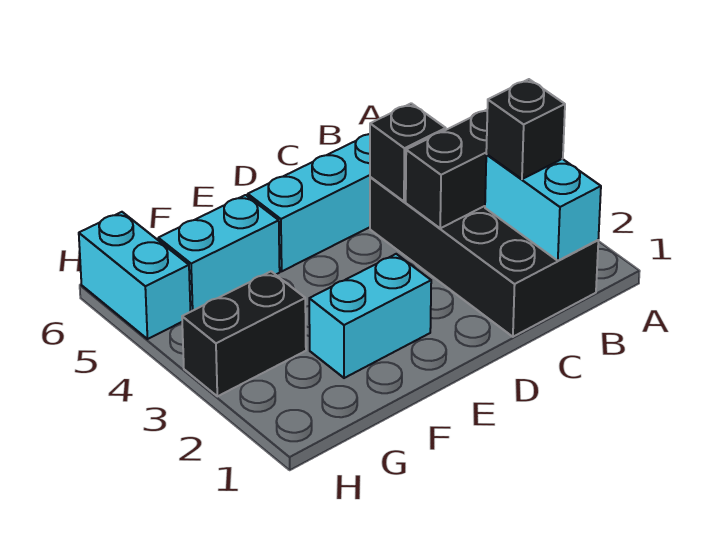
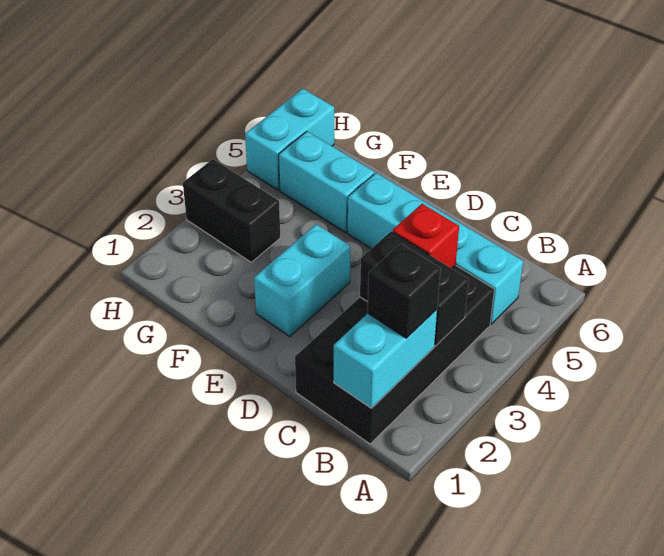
black 1x1 brick [370,103,446,201] -> red 1x1 brick [393,204,459,268]
cyan 1x2 brick [309,254,431,378] -> cyan 1x2 brick turned to [254,224,351,337]

